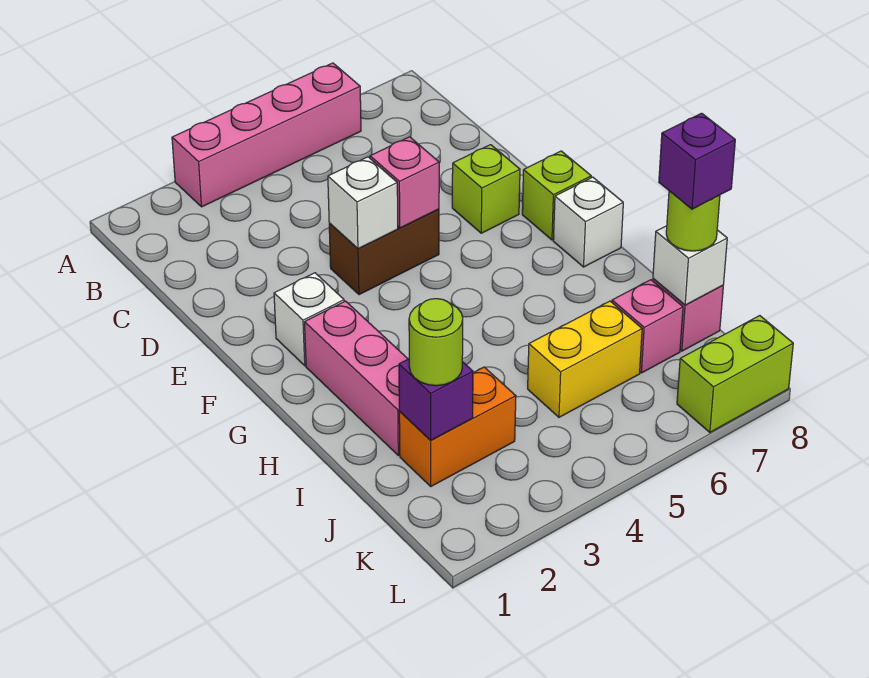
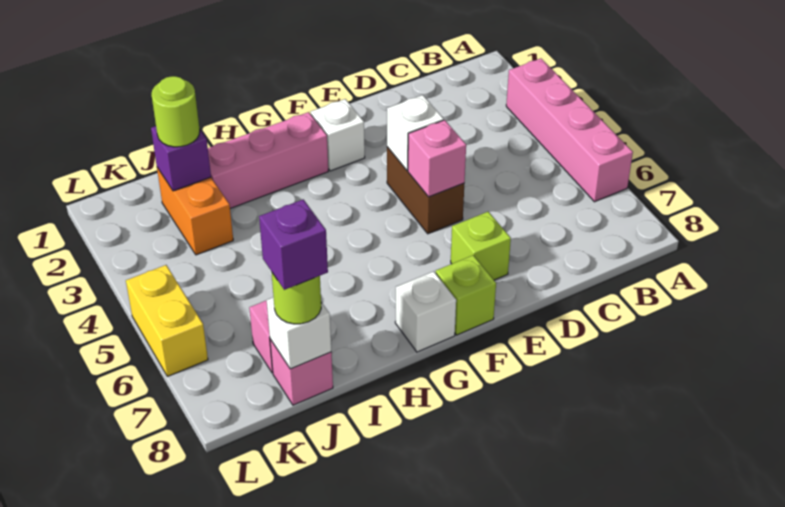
yellow 1x2 brick [528,301,642,417] -> yellow 1x2 brick moved to [126,265,208,376]
lime 1x2 brick [677,316,793,432] -> none

